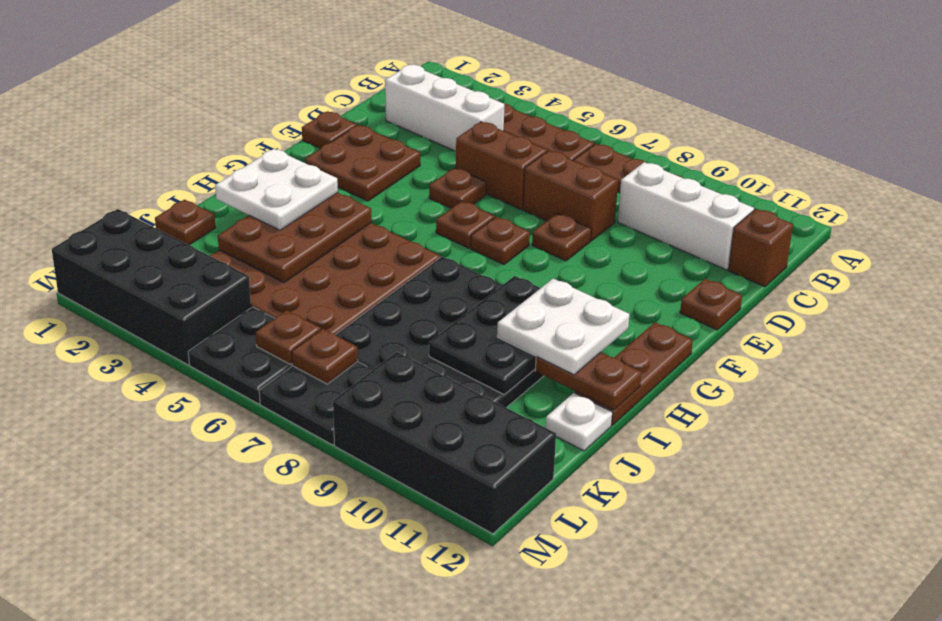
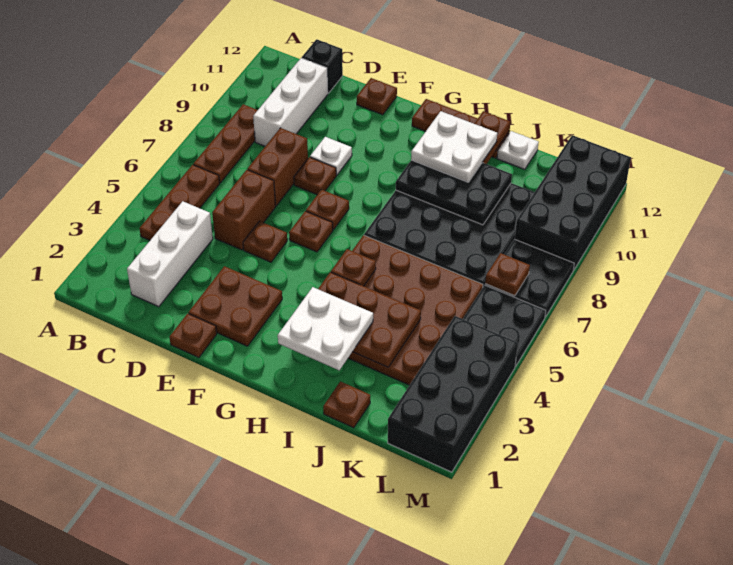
brown 1x1 brick [728,209,793,287] -> black 1x1 brick [302,39,343,93]
none -> white 1x1 plate [310,137,352,175]
brown 1x1 plate [256,310,321,364] -> brown 1x1 plate moved to [331,249,376,286]

